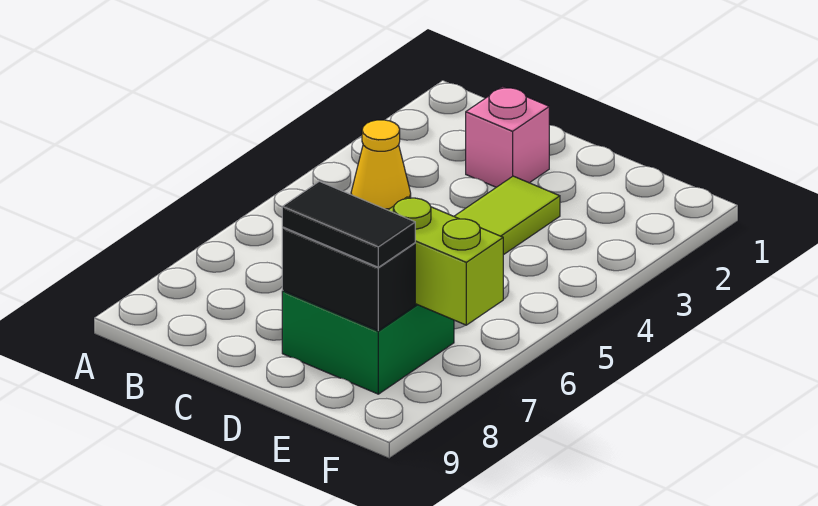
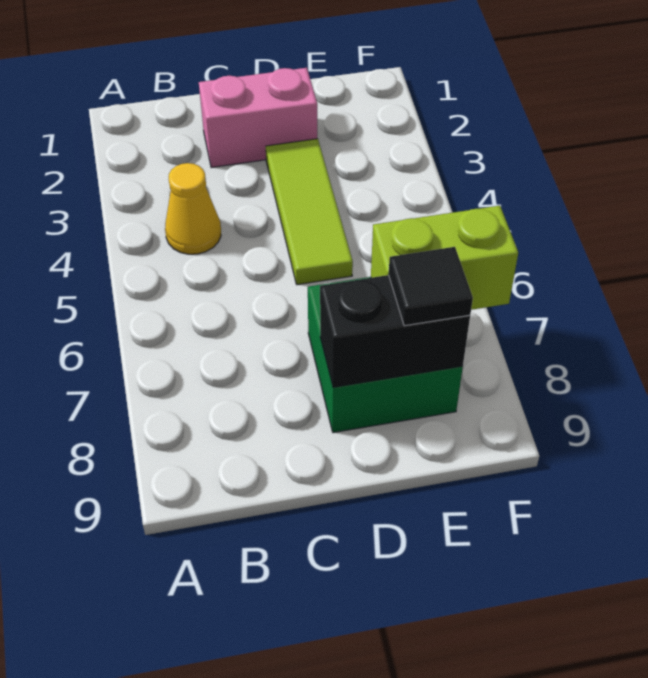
pink 1x1 brick [466,87,549,187] -> pink 1x2 brick [199,68,317,168]
black 1x2 tile [282,181,415,267] -> black 1x1 tile [389,247,473,326]

